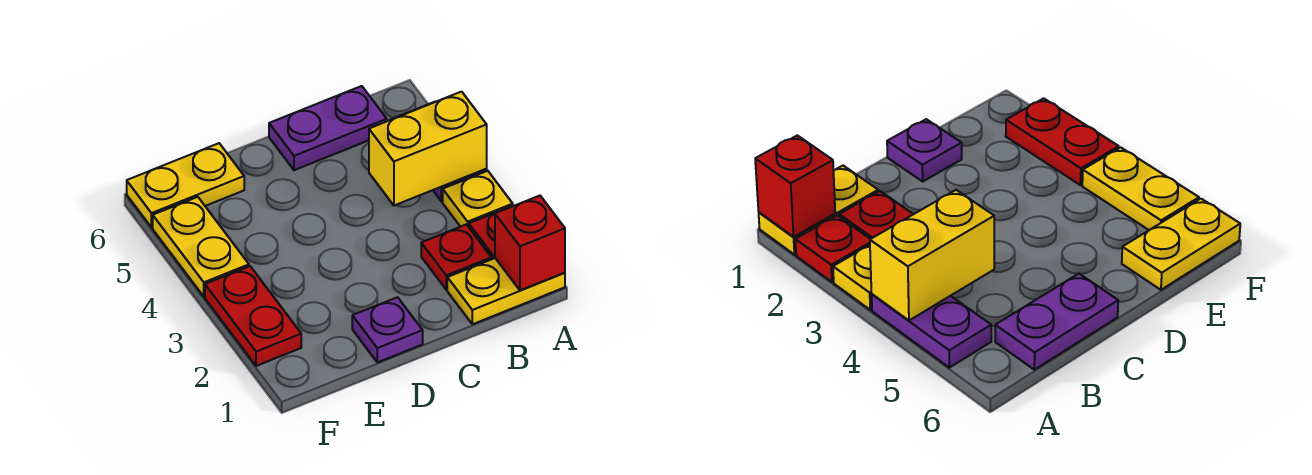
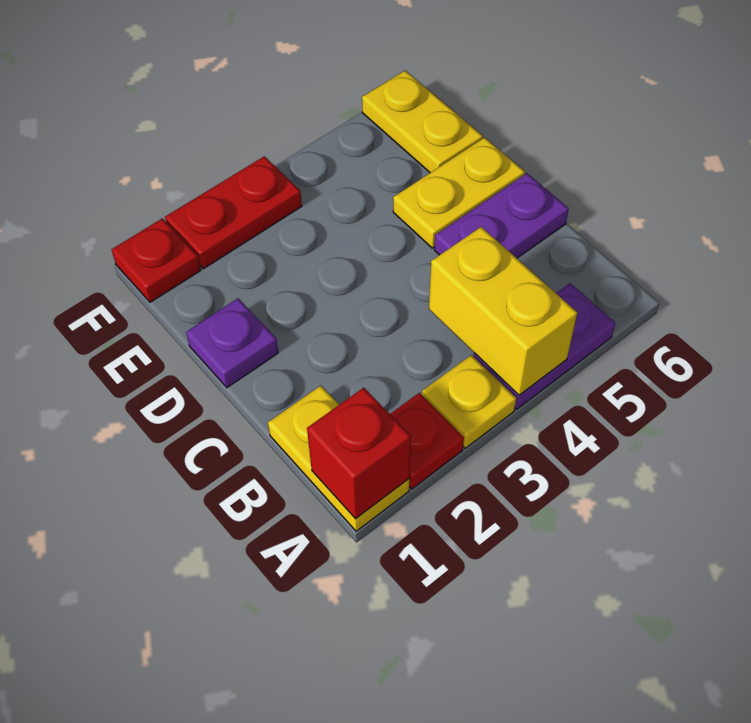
red 1x1 plate [421,224,491,290] -> red 1x1 plate moved to [111,218,201,302]
purple 1x2 plate [269,86,387,170] -> purple 1x2 plate turned to [434,173,569,258]
yellow 1x2 plate [153,197,249,297] -> yellow 1x2 plate moved to [393,138,525,248]

